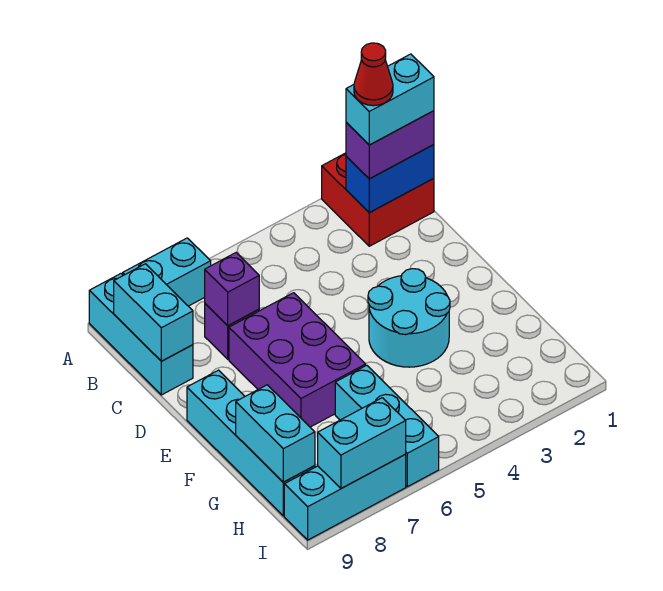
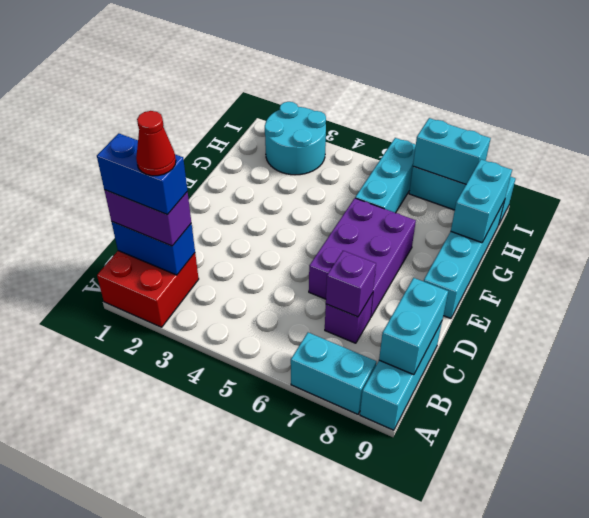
cyan 1x2 brick [346,54,434,145] -> blue 1x2 brick [97,133,187,215]
cyan 2x2 round brick [368,269,450,367] -> cyan 2x2 round brick moved to [265,102,326,175]

